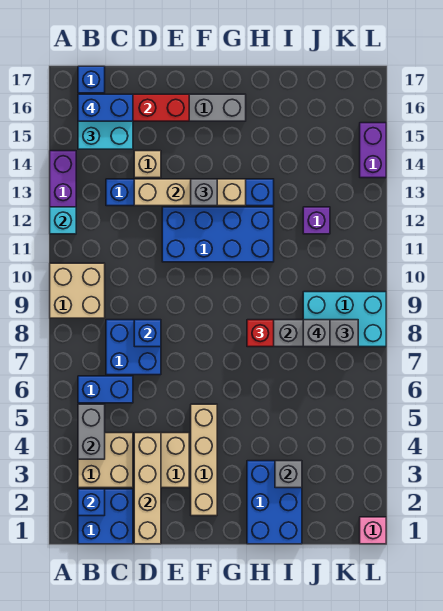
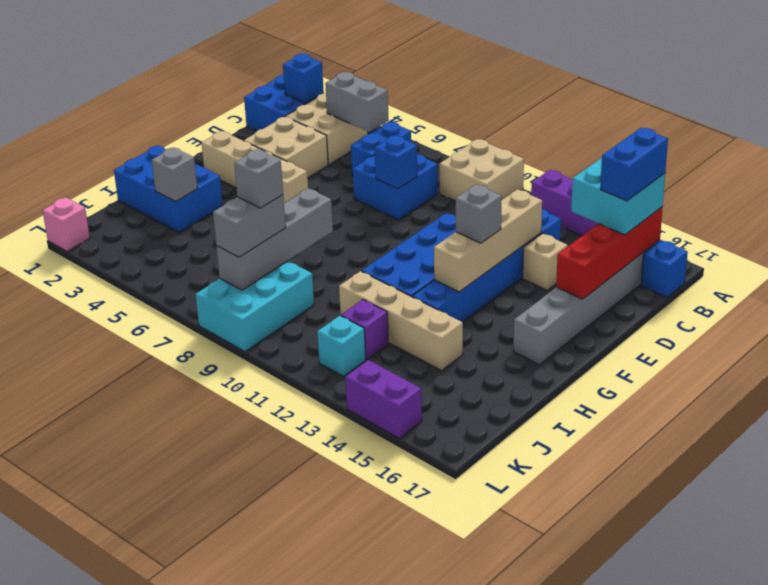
cyan 1x1 brick [50,207,76,234] -> cyan 1x1 brick moved to [317,316,366,376]
tan 1x4 brick [134,433,161,544] -> tan 1x4 brick moved to [339,271,463,370]
red 1x1 brick [247,320,274,347] -> none

